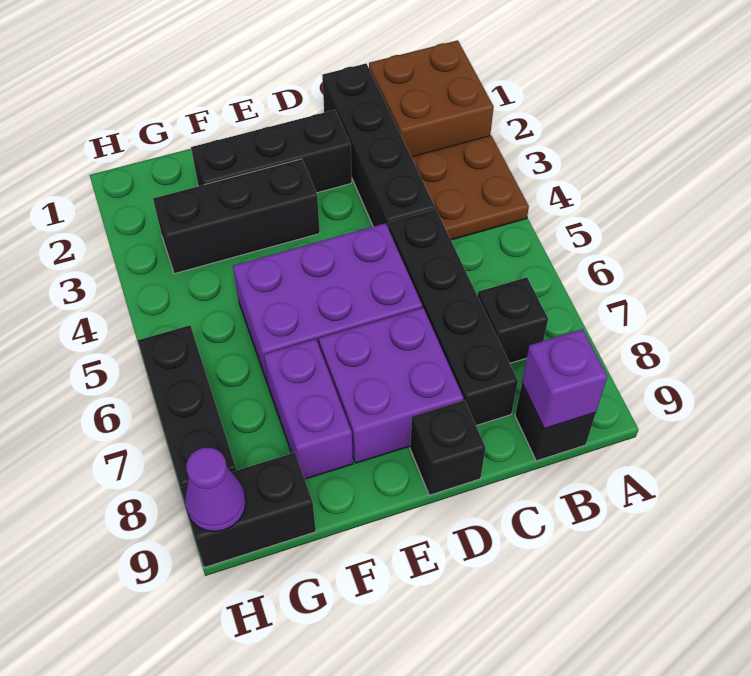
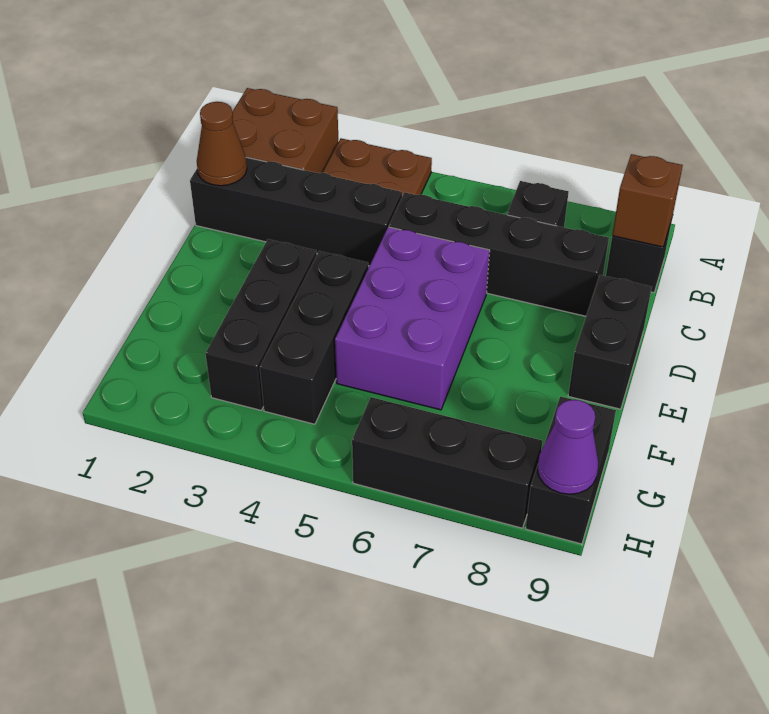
purple 1x1 brick [522,329,607,429] -> brown 1x1 brick [612,154,683,247]
none -> brown 1x1 cone [197,102,247,186]
black 1x3 brick [191,110,352,193] -> black 1x3 brick moved to [260,251,368,424]
purple 2x2 brick [319,308,464,463] -> none
black 1x1 brick [410,400,486,495] -> black 1x2 brick [568,275,652,409]
purple 1x2 brick [264,339,353,479] -> none

